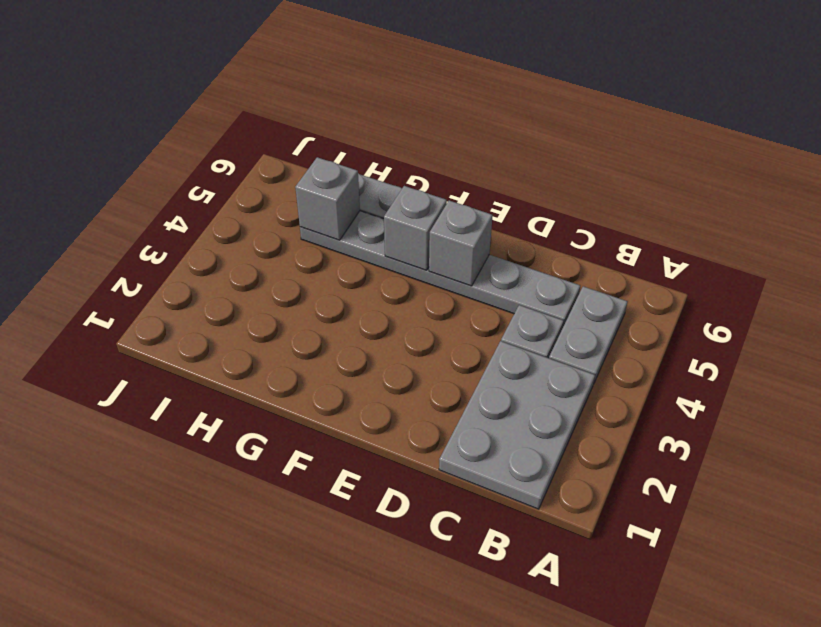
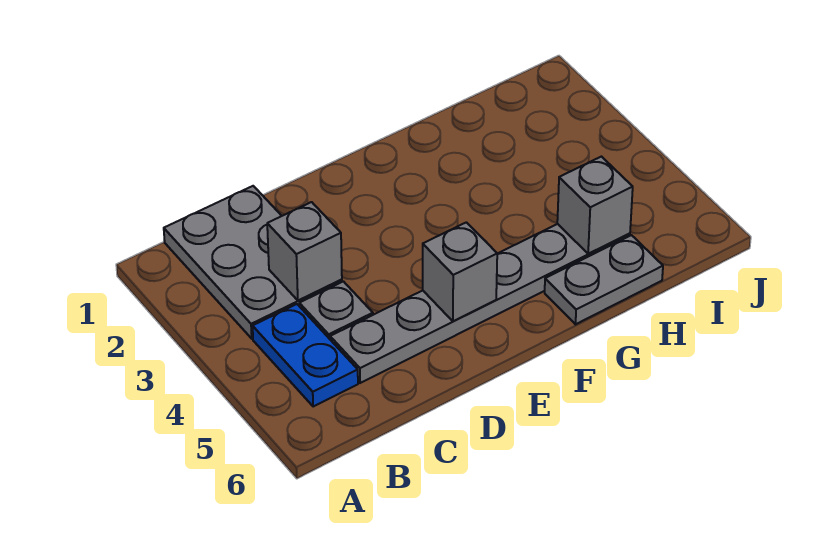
grey 1x2 plate [549,286,628,384] -> blue 1x2 plate [253,304,358,407]
grey 1x1 brick [384,186,447,270] -> grey 1x1 brick moved to [267,202,342,300]

